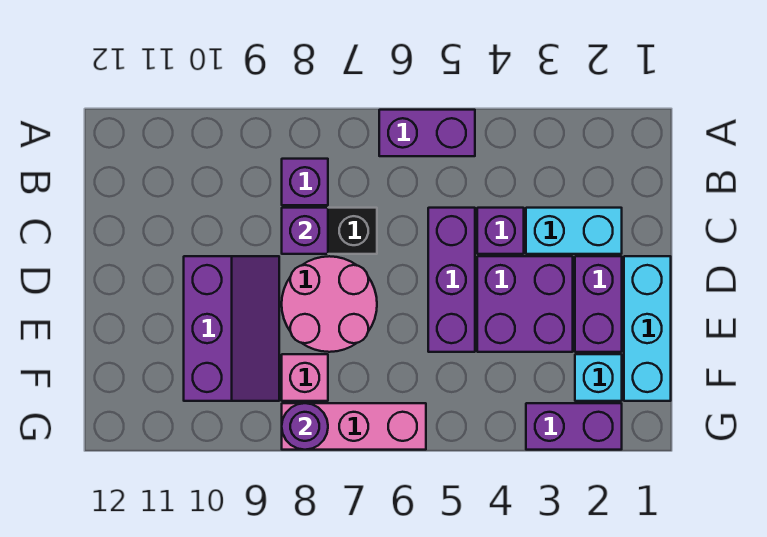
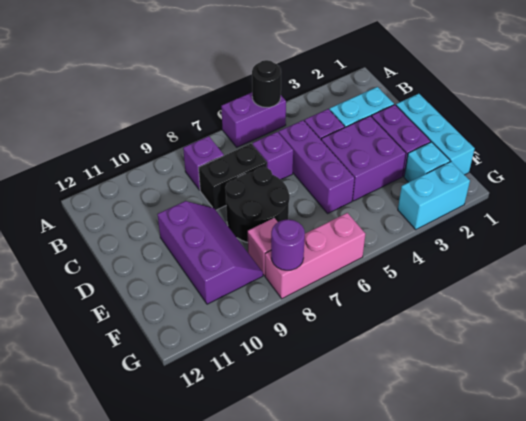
none -> black 1x1 round brick [252,60,281,107]
purple 1x1 brick [282,208,328,254] -> purple 1x1 brick moved to [253,132,293,180]
pink 2x2 round brick [282,256,377,352] -> black 2x2 round brick [225,167,290,243]
purple 1x2 brick [526,403,622,450] -> cyan 1x2 brick [398,162,470,230]

